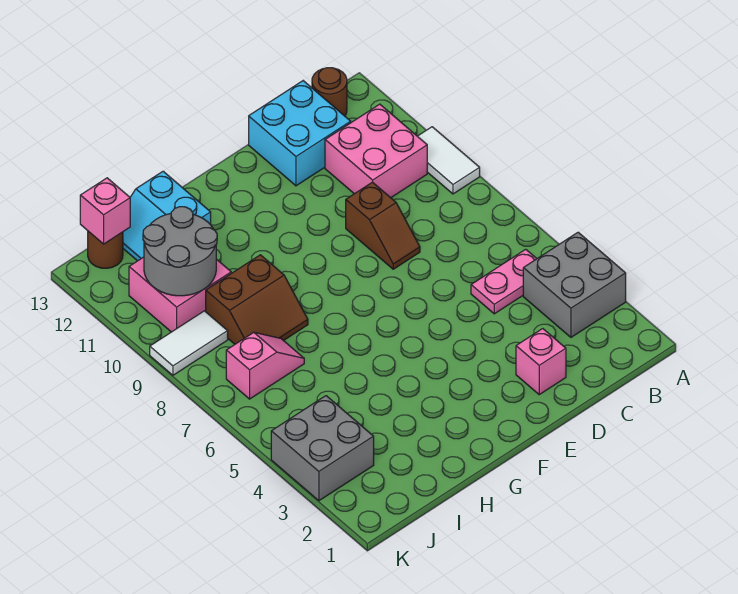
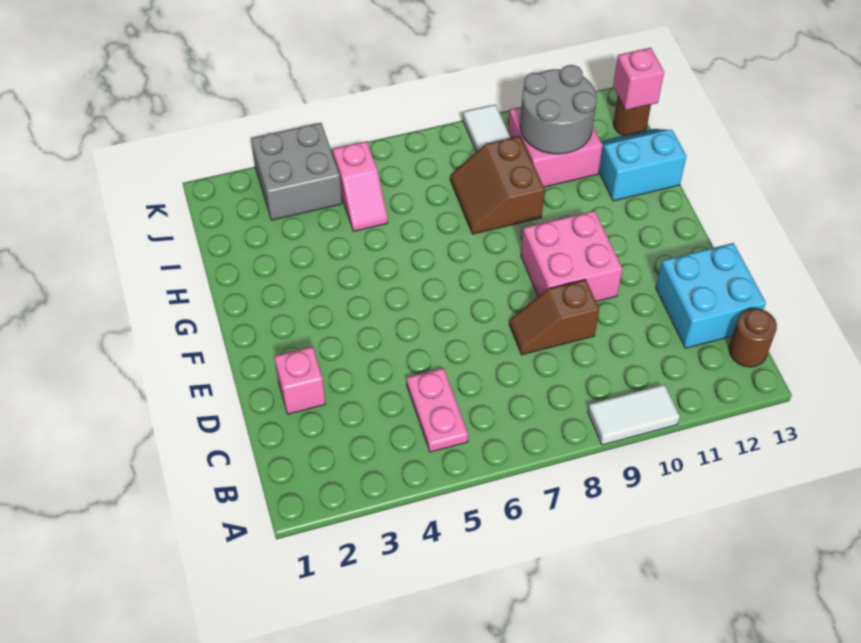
grey 2x2 brick [523,232,626,337] -> none
pink 2x2 brick [325,104,427,198] -> pink 2x2 brick moved to [521,211,622,301]
pink 1x2 slope [226,332,304,399] -> pink 1x2 slope moved to [333,141,388,231]

